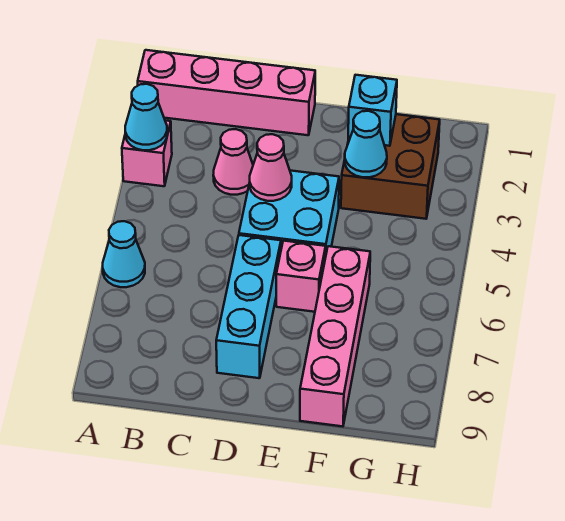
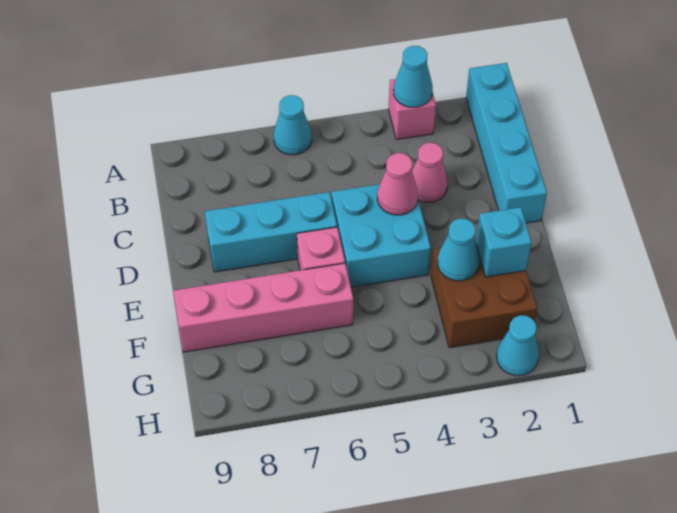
pink 1x4 brick [138,50,315,135] -> cyan 1x4 brick [466,63,547,223]
none -> cyan 1x1 cone [496,315,539,376]

